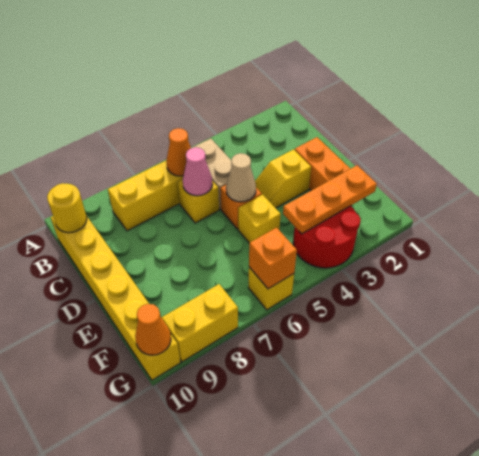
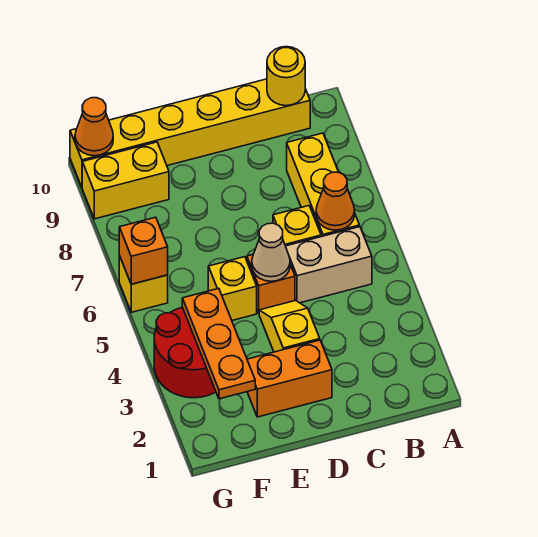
pink 1x1 cone [183,147,213,196] -> none
yellow 1x2 brick [161,284,238,362] -> yellow 1x2 brick turned to [82,142,169,219]

